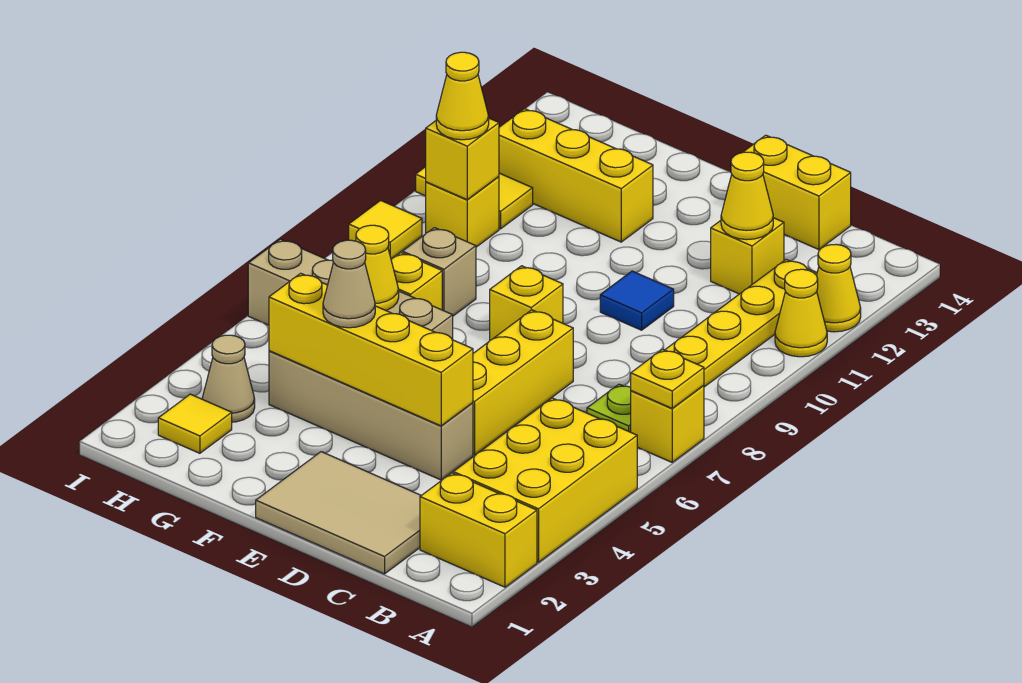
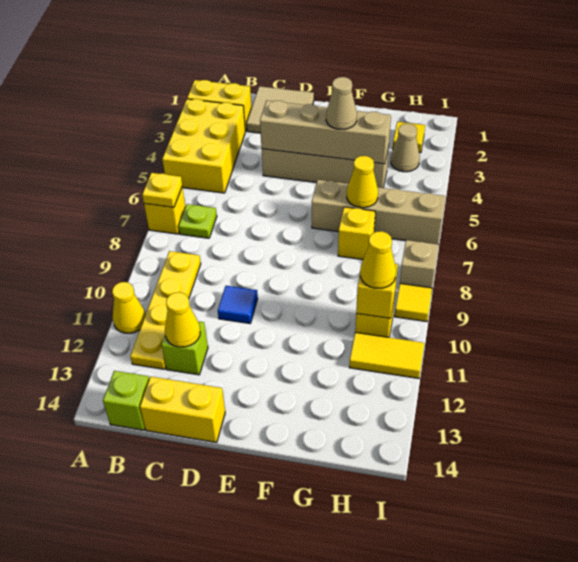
yellow 1x1 cone [817,244,861,332] -> none
none -> lime 1x1 brick [103,371,149,430]
tan 2x3 tile [256,452,421,574] -> tan 2x2 tile [247,86,314,133]
yellow 1x1 brick [711,218,784,294] -> lime 1x1 brick [162,321,208,375]
yellow 1x4 brick [269,273,473,426] -> tan 1x4 brick [260,101,391,164]
yellow 1x3 brick [473,310,573,455] -> none
yellow 1x1 brick [490,266,563,340] -> none
yellow 1x3 brick [499,109,653,242] -> none
tan 1x1 brick [403,228,476,316] -> tan 1x1 brick moved to [400,240,439,288]

